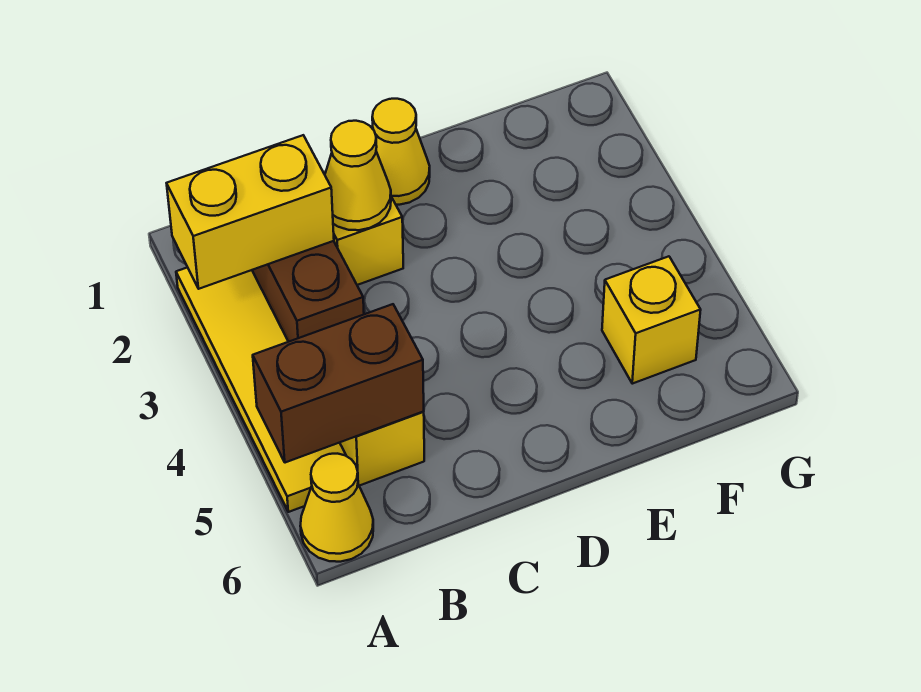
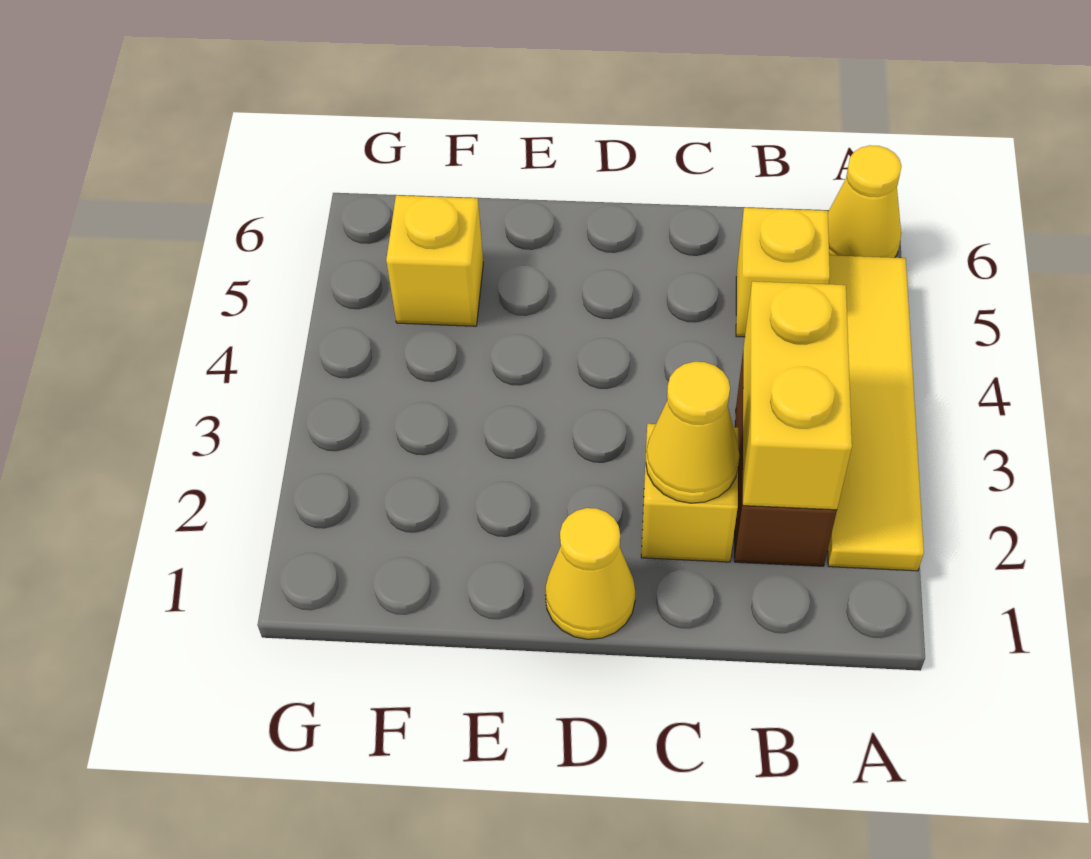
yellow 1x2 brick [167,135,334,289] -> yellow 1x2 brick turned to [743,281,852,510]
brown 1x2 brick [253,304,424,463] -> none

